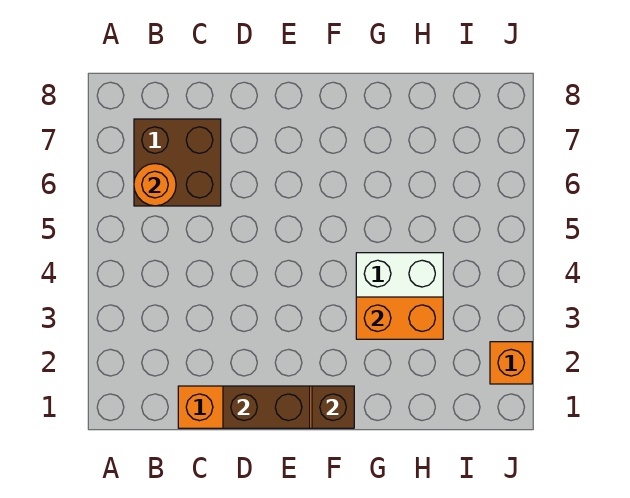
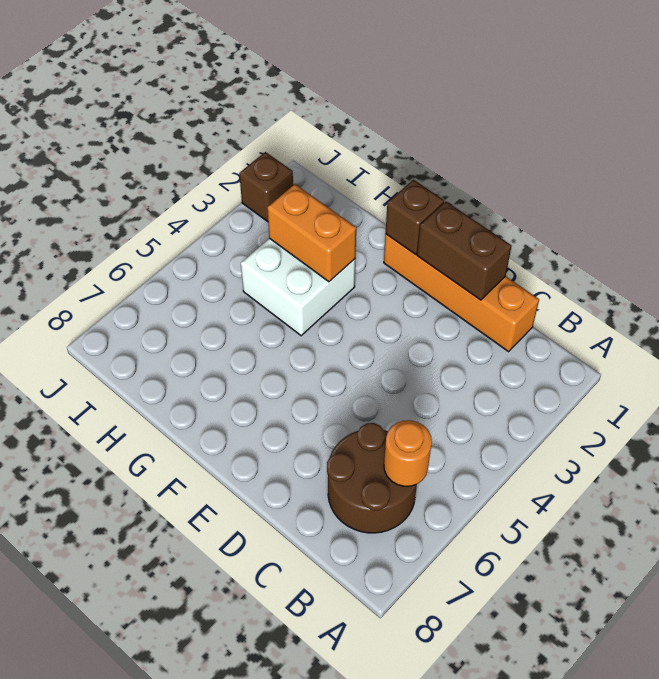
brown 2x2 brick [134,119,221,206] -> brown 2x2 round brick [327,423,417,533]
orange 1x1 brick [490,342,532,384] -> brown 1x1 brick [239,152,293,222]

